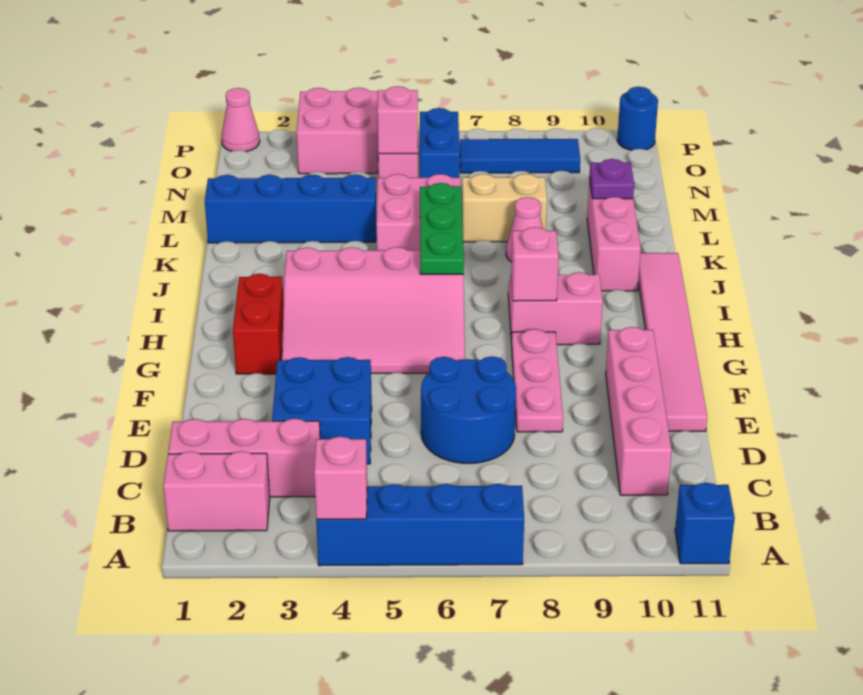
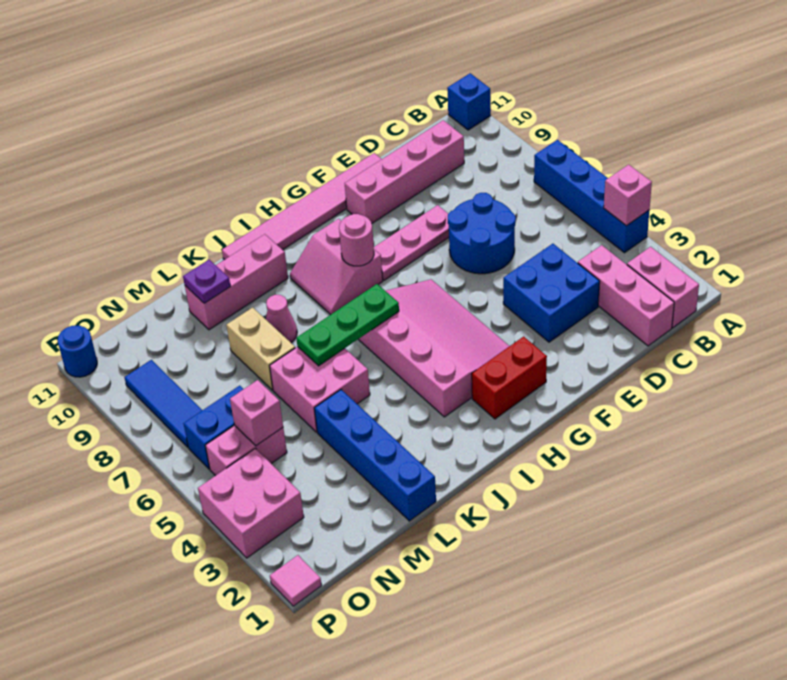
pink 1x1 brick [511,227,559,301] -> pink 1x1 round brick [339,214,374,266]
pink 1x1 cone [222,88,260,152] -> pink 1x1 tile [270,555,322,606]

